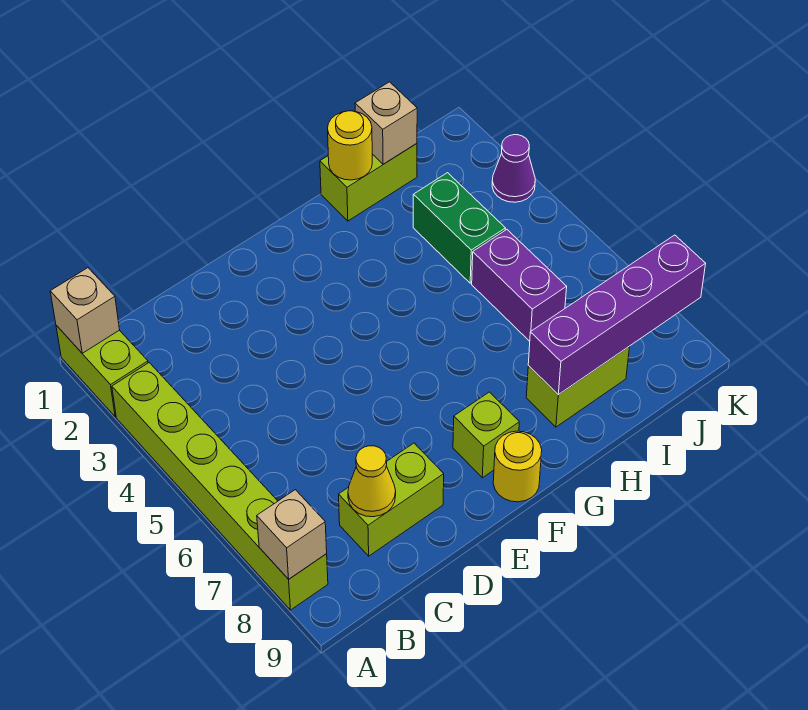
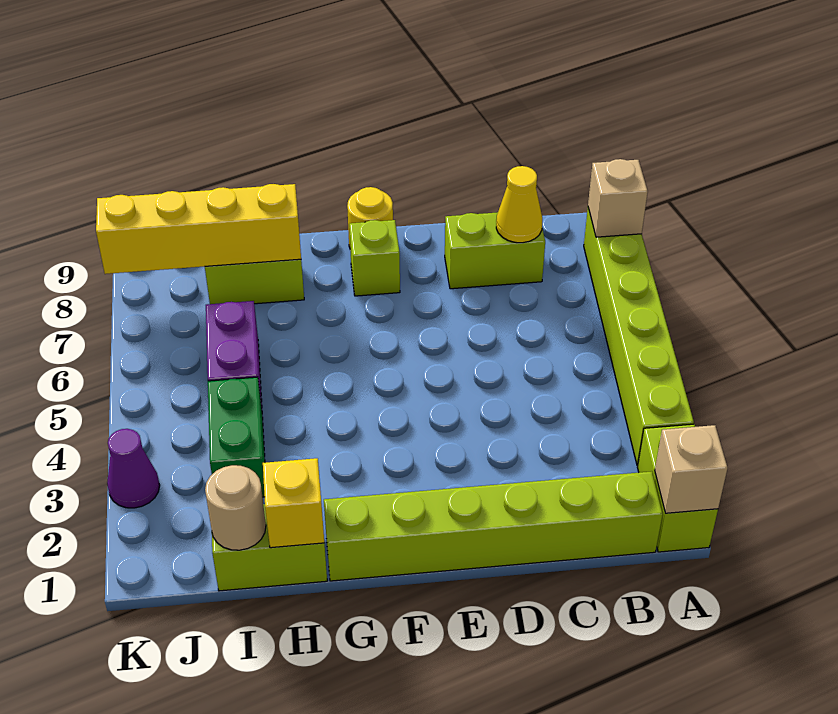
none -> lime 1x6 brick [324,471,663,581]
yellow 1x1 round brick [328,111,372,180] -> yellow 1x1 brick [263,458,324,548]
purple 1x4 brick [528,235,706,395] -> yellow 1x4 brick [96,184,301,274]
tan 1x1 brick [355,82,417,164] -> tan 1x1 round brick [205,465,266,550]

